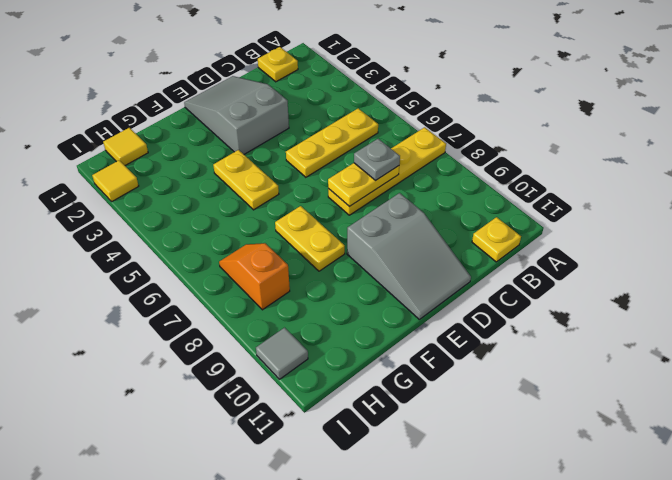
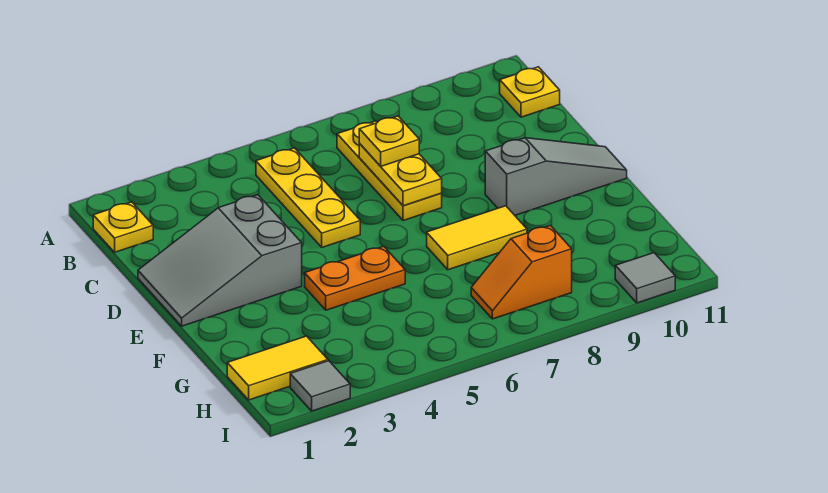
yellow 1x4 plate [328,127,446,215] -> yellow 1x3 plate [337,121,442,221]
grey 1x1 plate [354,139,400,180] -> yellow 1x1 plate [359,116,419,166]
grey 2x3 slope [347,193,471,319] -> grey 1x3 slope [485,138,627,215]
yellow 1x2 plate [213,150,279,210] -> orange 1x2 plate [305,246,405,310]
yellow 1x2 plate [275,206,345,271] -> yellow 1x2 tile [427,206,527,270]
yellow 1x1 tile [103,128,148,165] -> yellow 1x2 tile [227,336,328,400]
yellow 1x1 tile [92,160,139,201] -> grey 1x1 tile [290,361,350,411]

